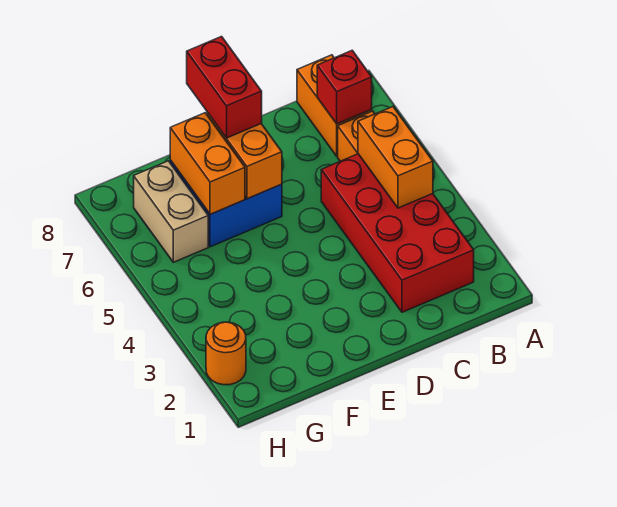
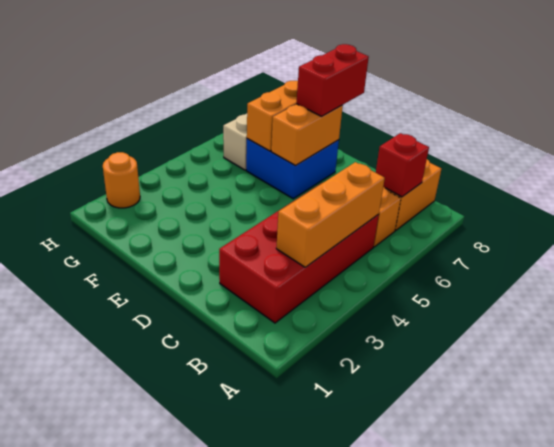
orange 1x2 brick [358,107,433,208] -> orange 1x3 brick [276,162,385,267]

